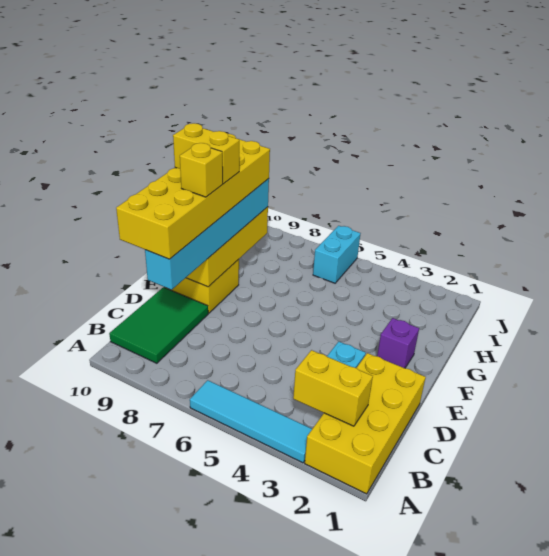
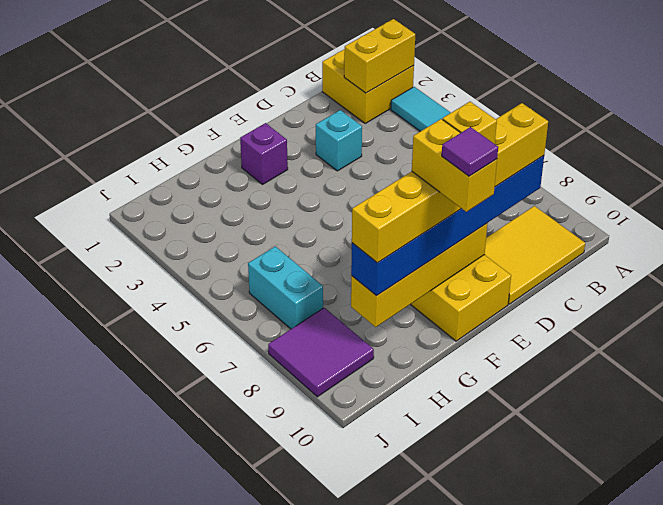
yellow 2x4 brick [305,353,426,494] -> yellow 2x2 brick [322,49,414,123]
yellow 1x2 brick [293,350,373,426] -> yellow 1x2 brick turned to [344,19,415,93]
green 2x3 tile [109,287,208,363] -> yellow 2x3 tile [485,206,585,304]
cyan 1x6 brick [145,179,269,290] -> blue 1x6 brick [351,156,544,296]
yellow 2x6 brick [116,134,270,259] -> yellow 1x6 brick [352,103,548,263]
none -> purple 1x1 tile [442,127,498,176]
cyan 1x2 brick [313,226,360,283] -> cyan 1x2 brick turned to [248,246,323,329]
none -> purple 2x2 tile [268,308,374,397]

